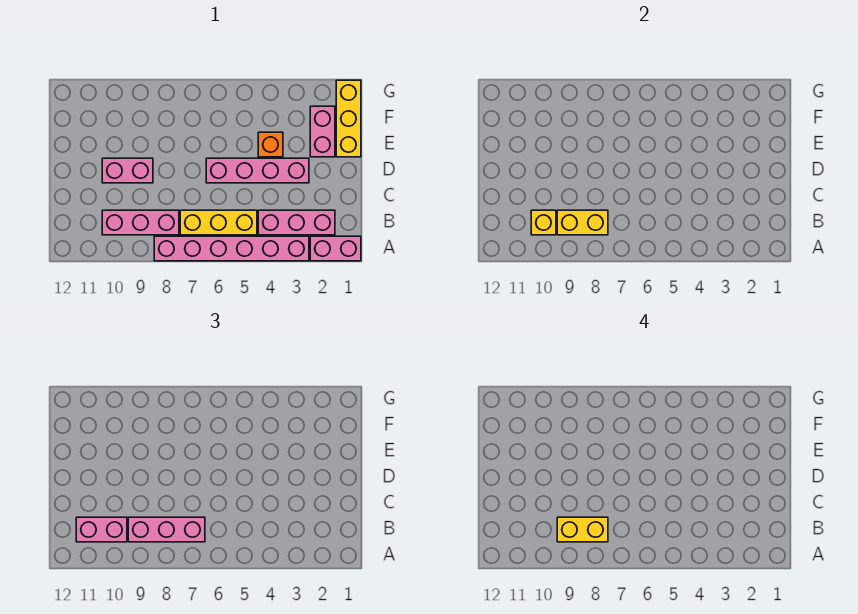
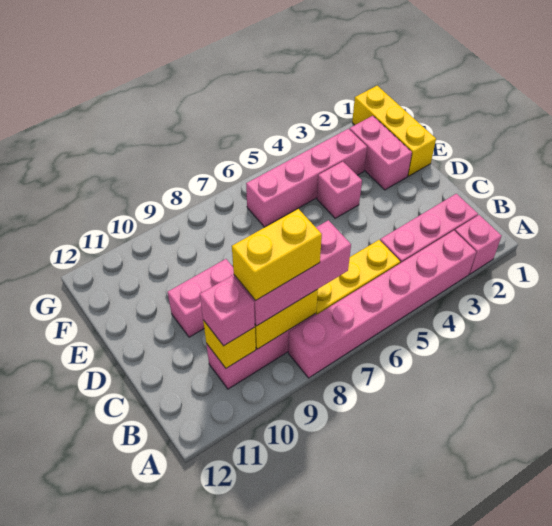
pink 1x2 brick [310,236,361,261] -> pink 1x1 brick [455,215,502,274]
pink 1x2 brick [76,517,127,542] -> pink 1x1 brick [200,276,255,346]
pink 1x4 brick [206,158,309,183] -> pink 1x4 brick moved to [246,129,367,227]
orange 1x1 brick [258,132,283,157] -> pink 1x1 brick [317,162,362,218]

